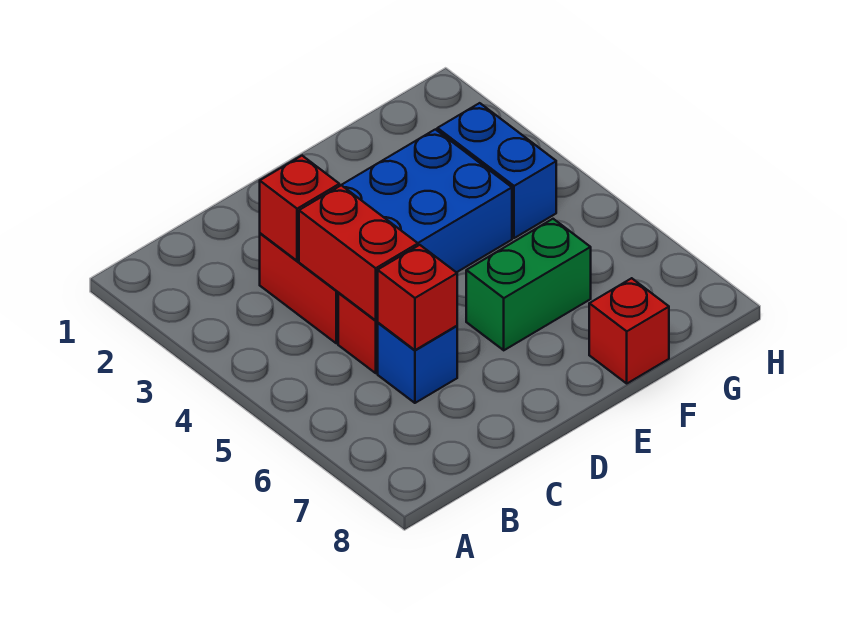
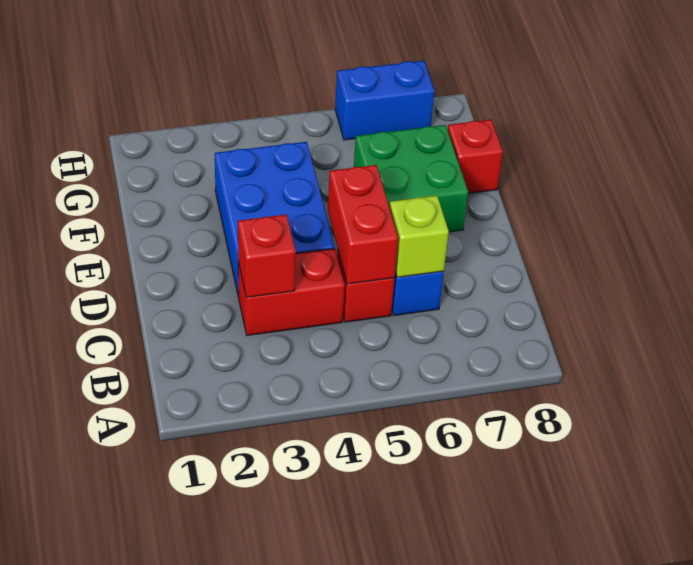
red 1x2 brick [299,185,418,321] -> red 1x2 brick turned to [328,165,398,284]
red 1x1 brick [378,245,457,350] -> lime 1x1 brick [389,196,449,277]
green 1x2 brick [466,219,591,350] -> green 2x2 brick [354,125,468,232]
blue 1x2 brick [437,103,556,238] -> blue 1x2 brick moved to [335,61,434,140]

